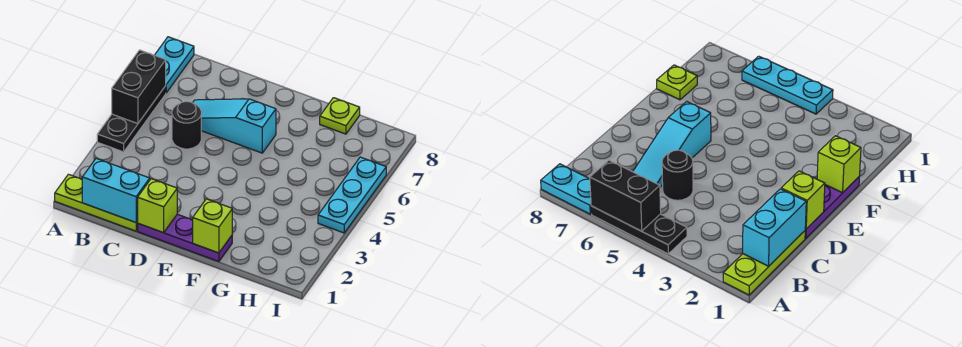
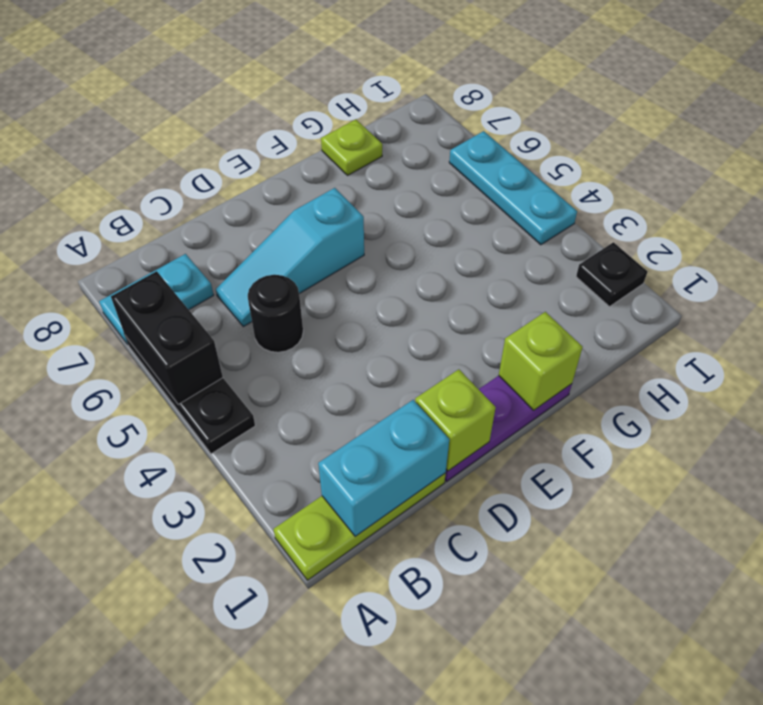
cyan 1x2 plate [155,37,194,93] -> cyan 1x2 plate turned to [99,254,214,344]
none -> black 1x1 plate [576,242,648,306]

